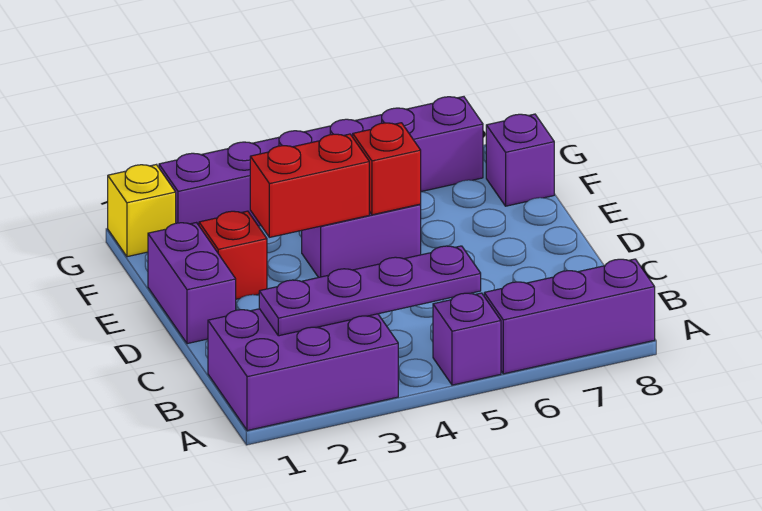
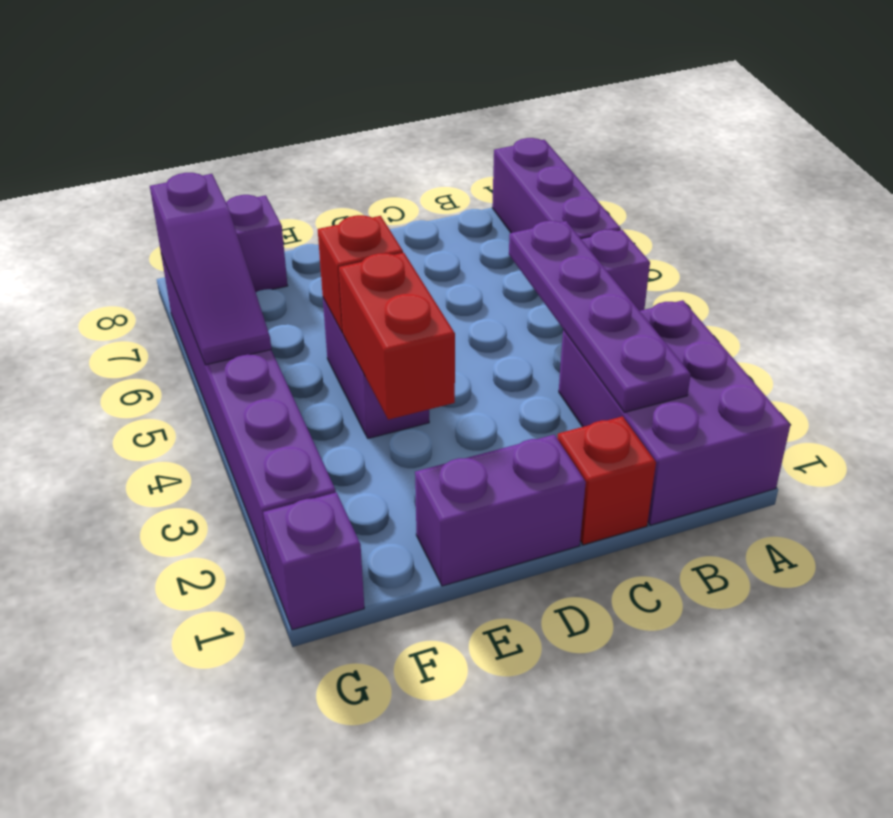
red 1x1 brick [199,211,267,299] -> red 1x1 brick moved to [557,416,656,545]
yellow 1x1 brick [108,165,176,257] -> purple 1x1 brick [263,492,364,630]
none -> purple 1x3 slope [150,173,271,365]

